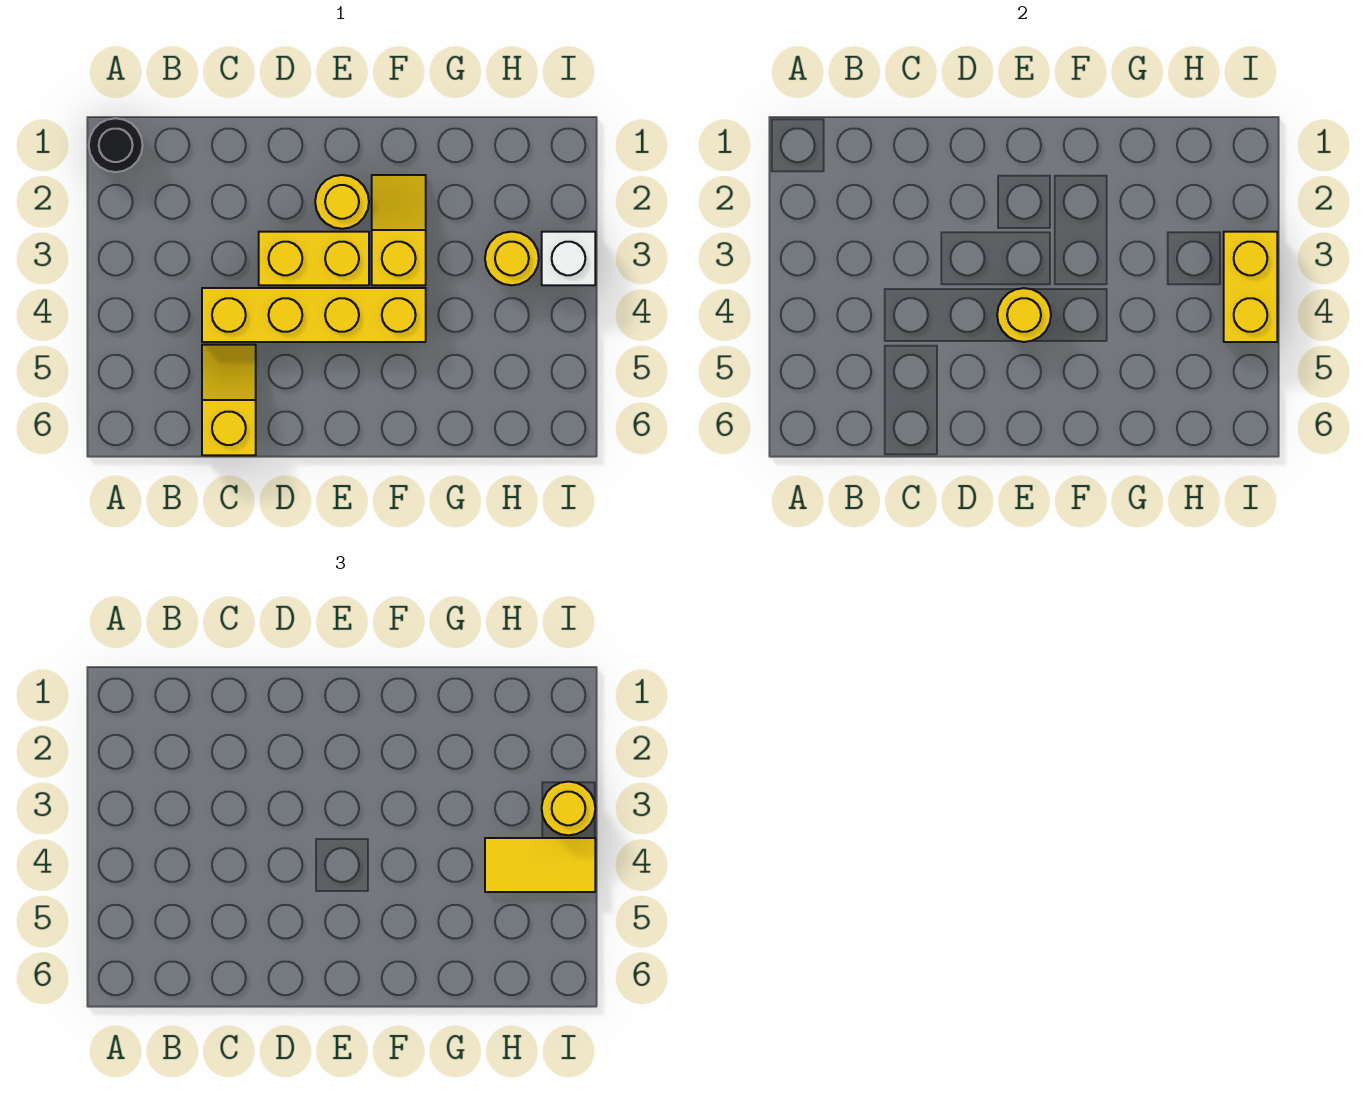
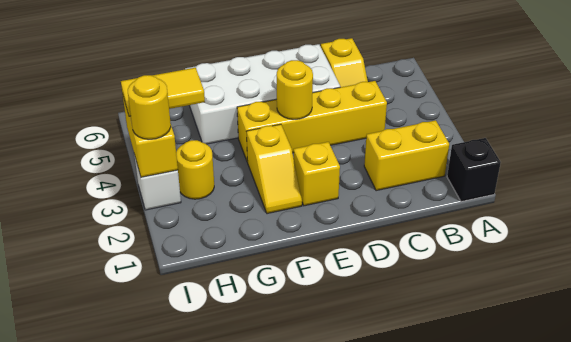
black 1x1 round brick [89,118,143,172] -> black 1x1 brick [447,138,501,202]
yellow 1x2 brick [259,232,369,285] -> yellow 1x2 brick moved to [364,120,449,191]
none -> white 2x4 brick [185,44,340,144]
yellow 1x1 round brick [315,175,369,229] -> yellow 1x1 brick [294,142,340,206]

